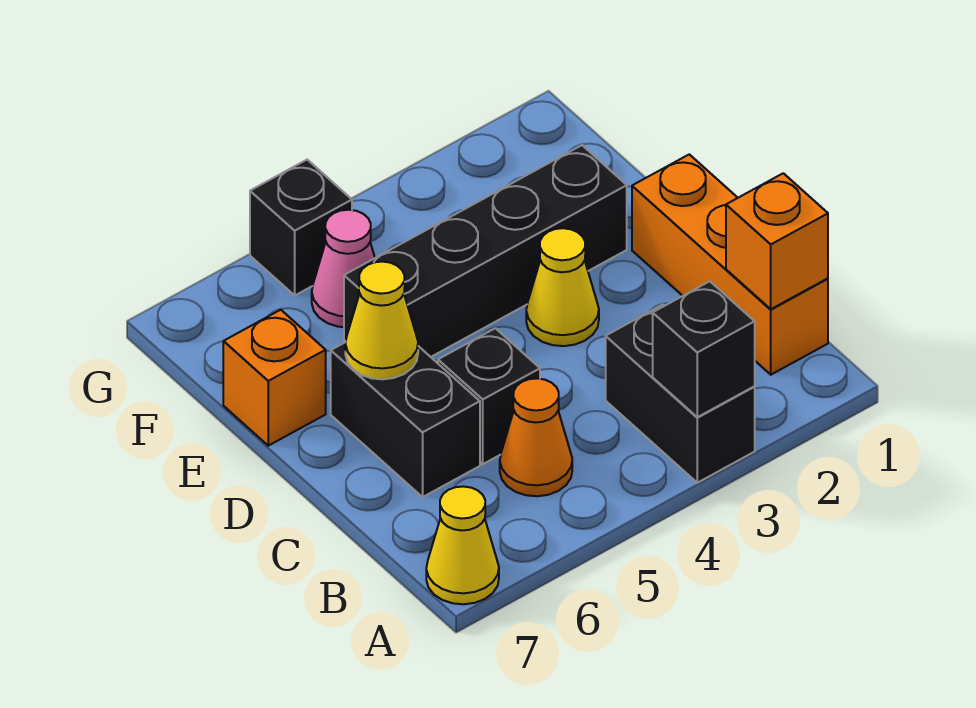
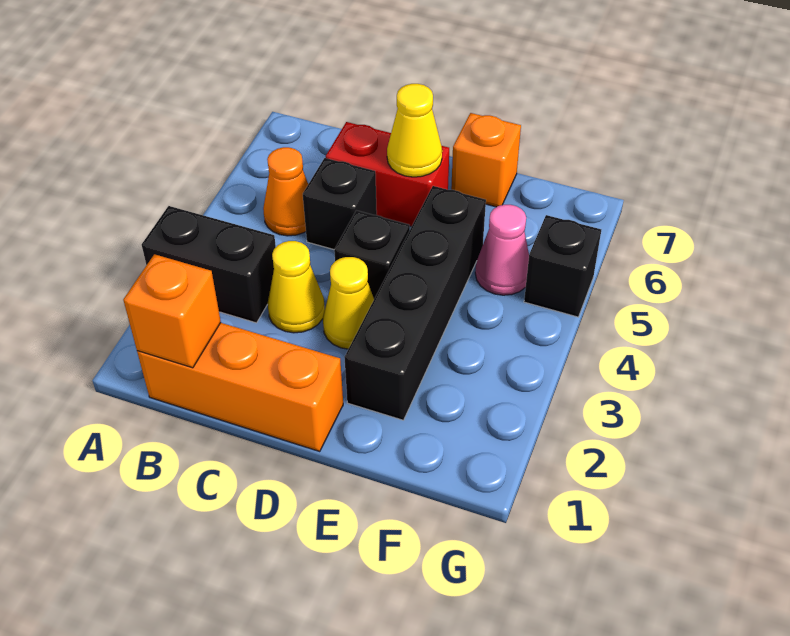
black 1x1 brick [653,281,755,417] -> black 1x1 brick moved to [334,211,410,299]
yellow 1x1 cone [426,486,499,604] -> yellow 1x1 cone moved to [268,241,325,333]
black 1x2 brick [331,342,480,497] -> red 1x2 brick [326,122,449,227]

